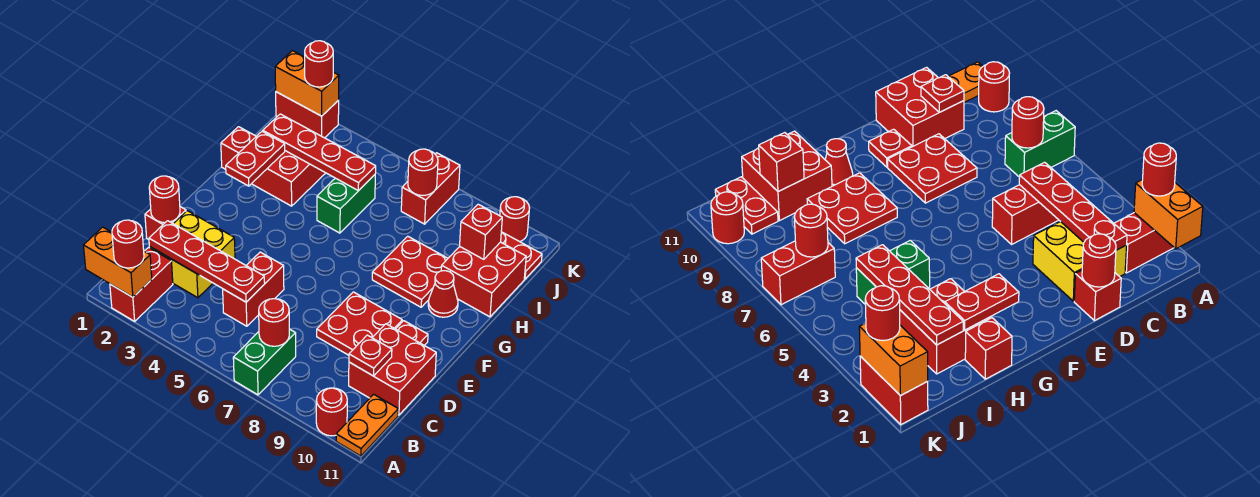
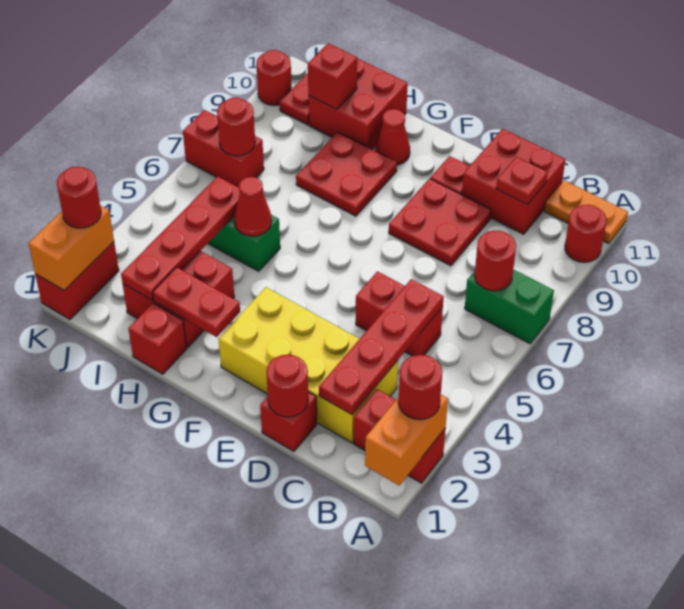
yellow 2x2 brick [149,211,235,298] -> yellow 2x4 brick [218,287,398,443]
none -> red 1x1 cone [234,177,272,236]

